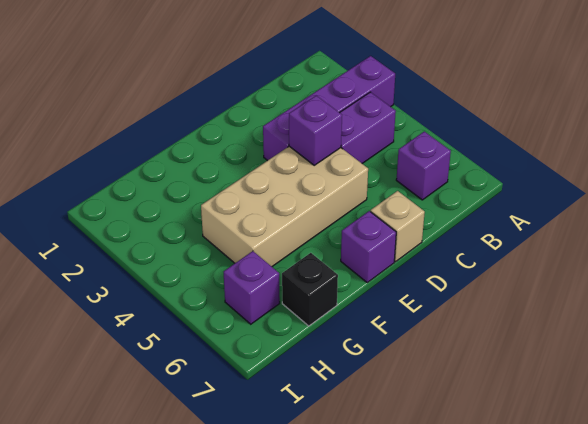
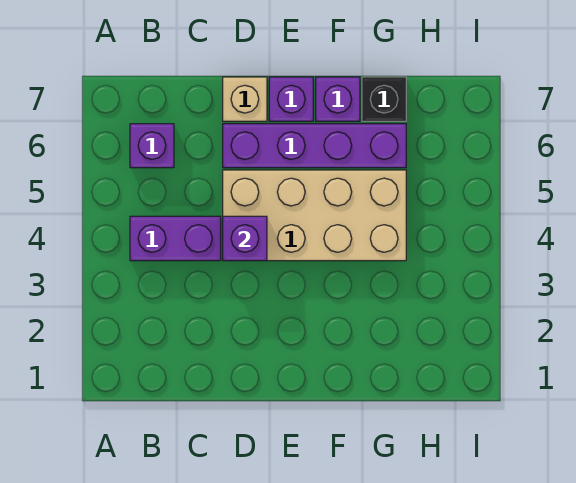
purple 1x4 brick [263,56,395,161] -> purple 1x4 brick moved to [223,124,406,168]
purple 1x1 brick [224,251,280,324] -> purple 1x1 brick moved to [316,77,360,121]

